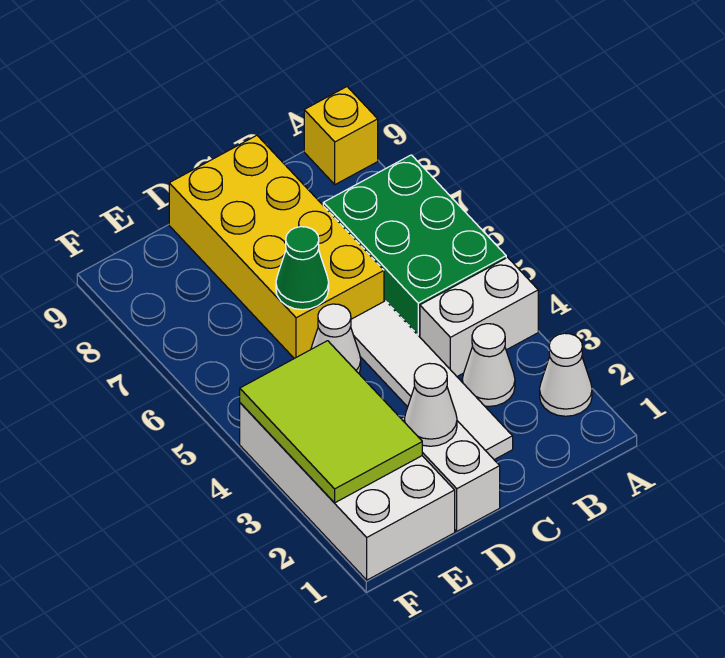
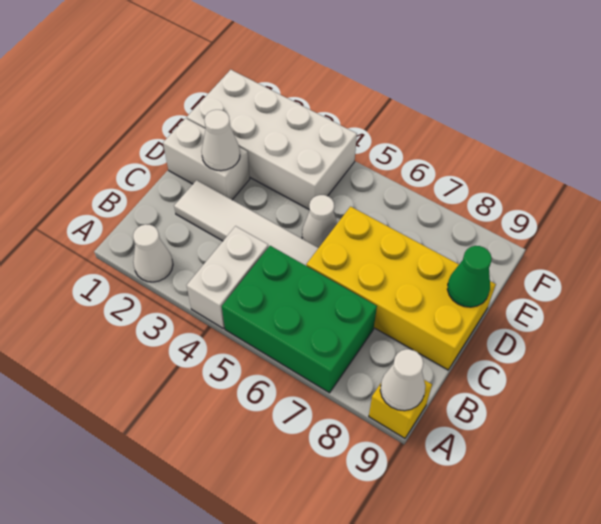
white 1x1 cone [462,324,515,406] -> white 1x1 cone moved to [380,349,425,411]
green 1x1 cone [276,227,329,310] -> green 1x1 cone moved to [447,246,492,307]
lime 2x3 tile [240,341,422,503] -> none

